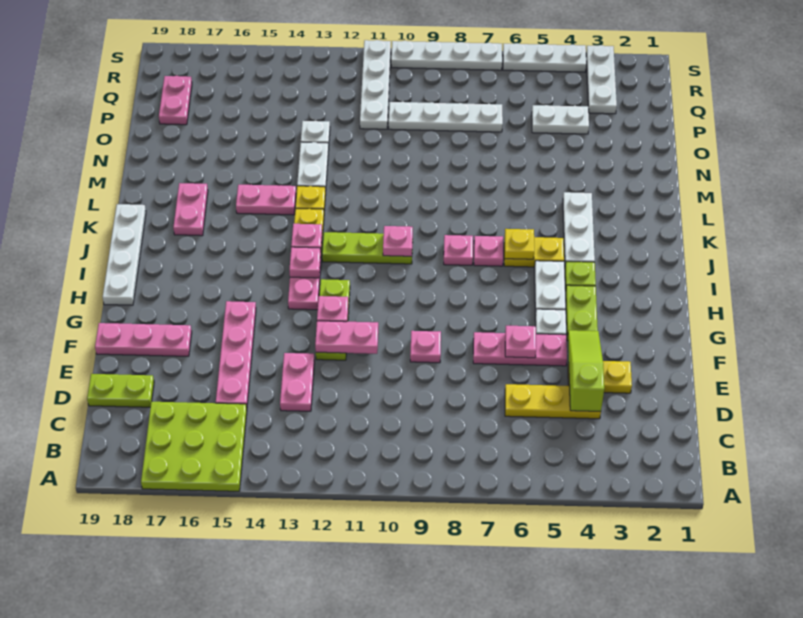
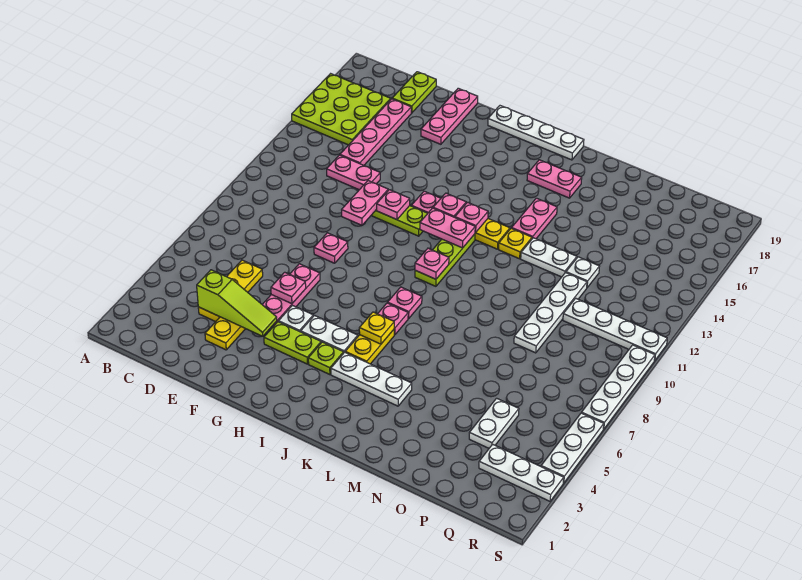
pink 1x4 plate [216,301,256,407] -> pink 1x4 plate turned to [340,99,411,165]
white 1x4 plate [389,102,503,132] -> white 1x4 plate moved to [514,273,587,353]
pink 1x2 plate [159,76,192,125] -> pink 1x2 plate moved to [420,208,475,248]

